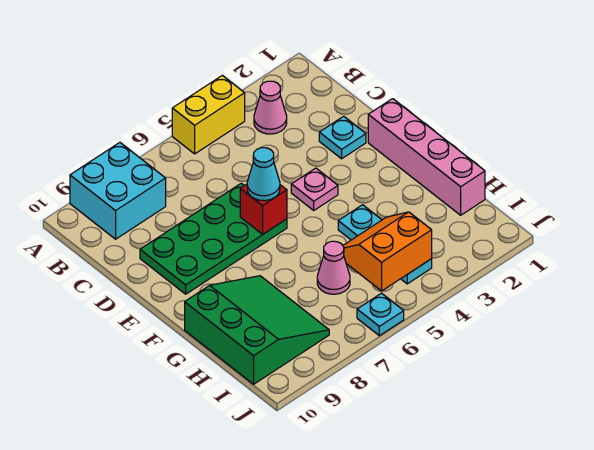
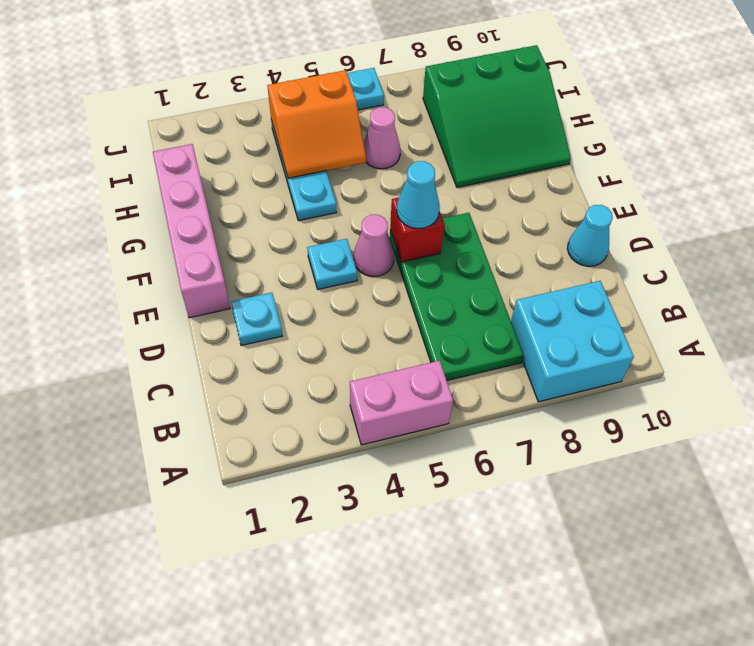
yellow 1x2 brick [172,75,245,154] -> pink 1x2 brick [350,361,453,445]
pink 1x1 cone [254,81,287,134] -> pink 1x1 cone moved to [354,215,394,277]
green 2x4 plate [140,183,287,294] -> green 2x4 plate turned to [390,213,523,380]
none -> cyan 1x1 cone [567,205,613,266]
pink 1x1 plate [291,168,338,210] -> cyan 1x1 plate [307,239,357,289]
green 3x3 slope [185,276,329,384] -> green 3x3 slope turned to [423,45,571,187]

